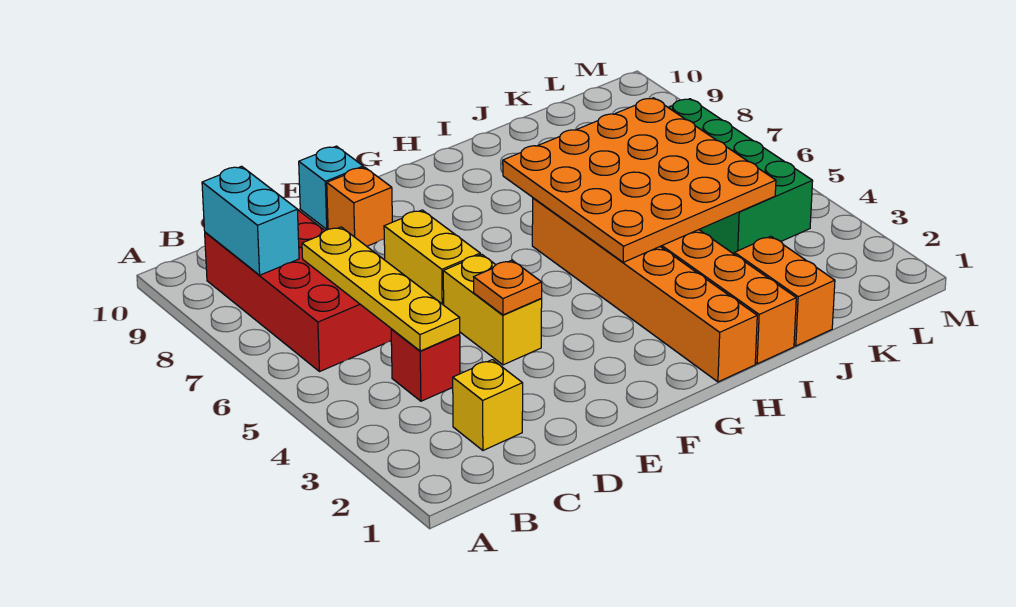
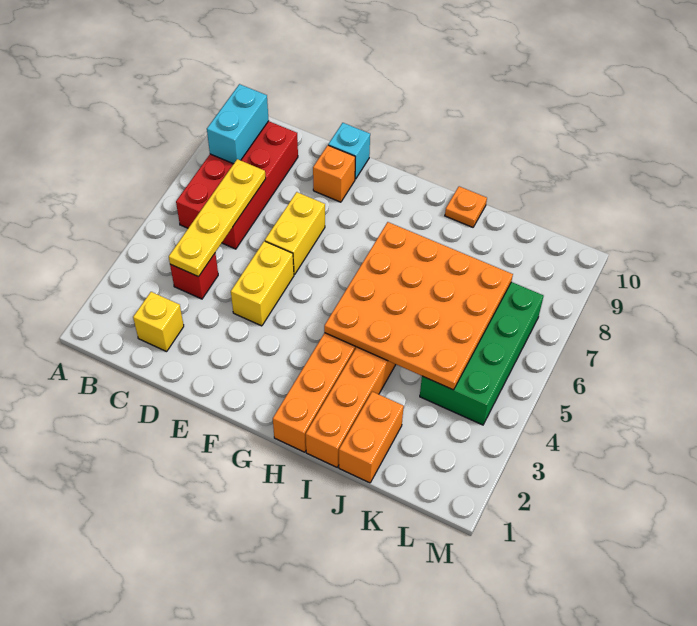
orange 1x1 plate [474,260,542,315] -> orange 1x1 plate moved to [445,186,487,227]

